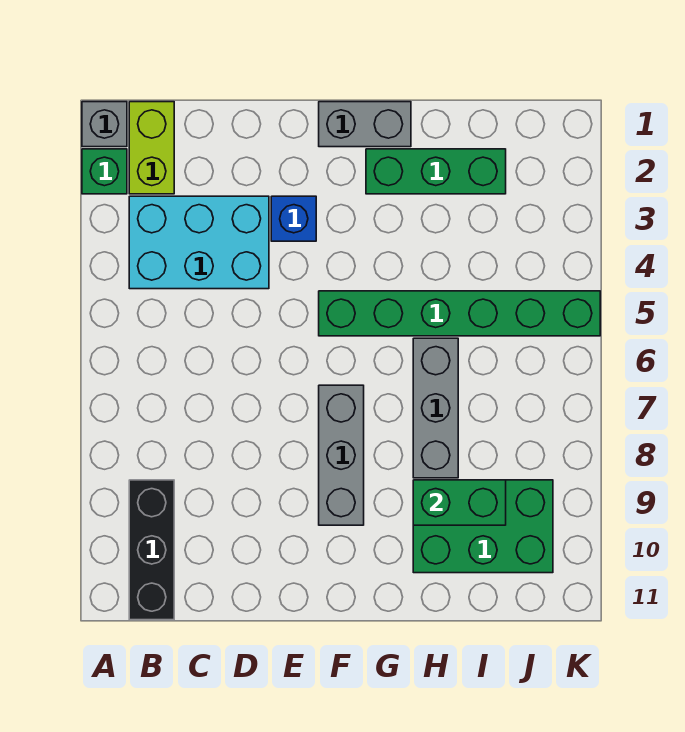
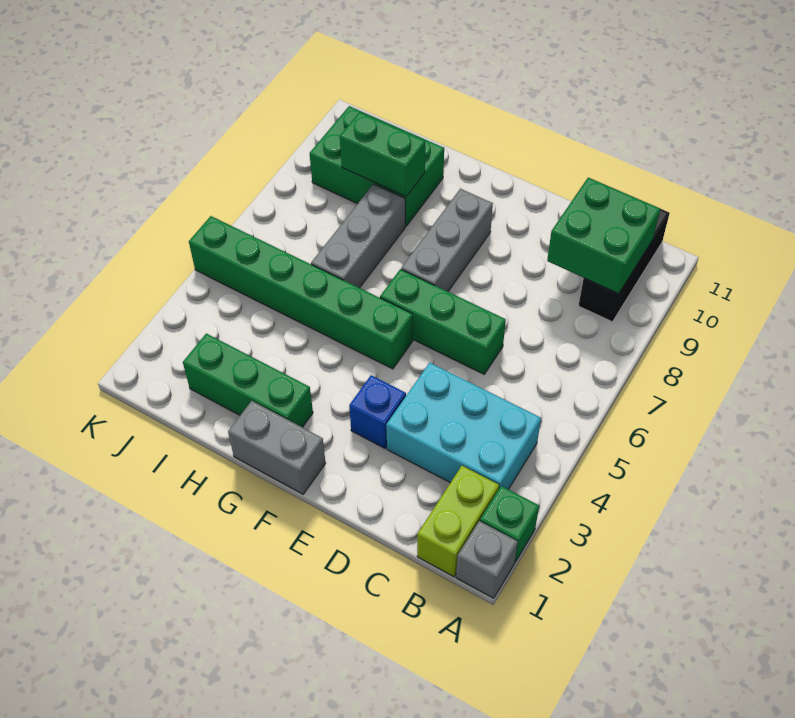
none -> green 2x2 brick [547,178,660,294]
none -> green 1x3 brick [380,269,506,374]

